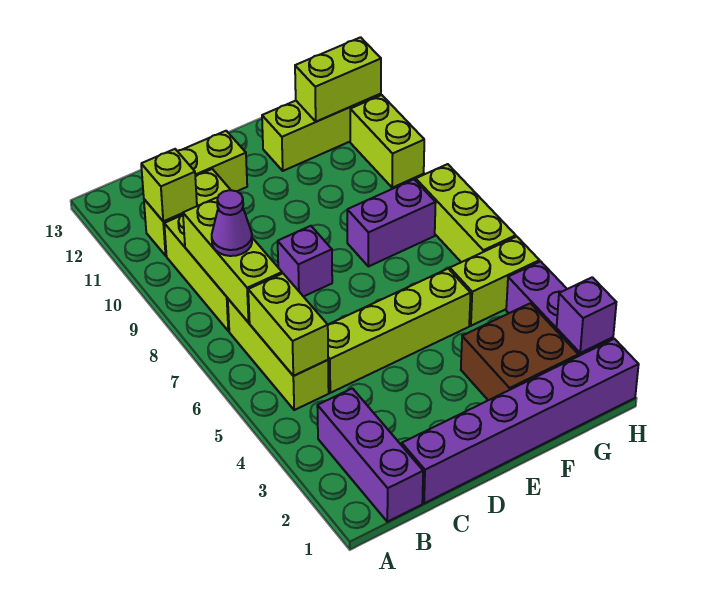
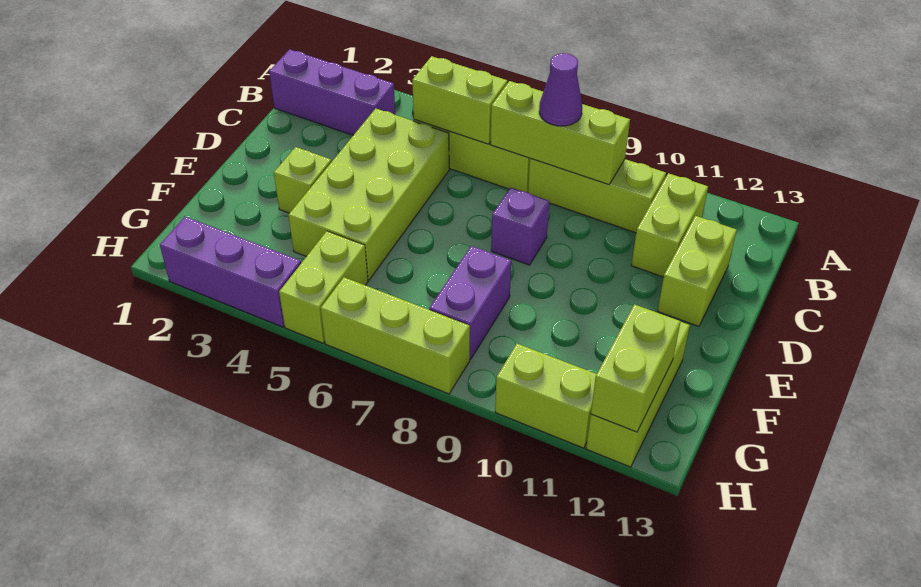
lime 1x1 brick [141,149,197,221] -> lime 1x1 brick moved to [274,147,332,213]
purple 1x6 brick [402,339,639,503] -> none
lime 1x4 brick [328,269,471,393] -> lime 2x4 brick [288,109,449,280]
brown 2x2 brick [461,303,578,400] -> none
purple 1x1 brick [557,277,616,353] -> none

